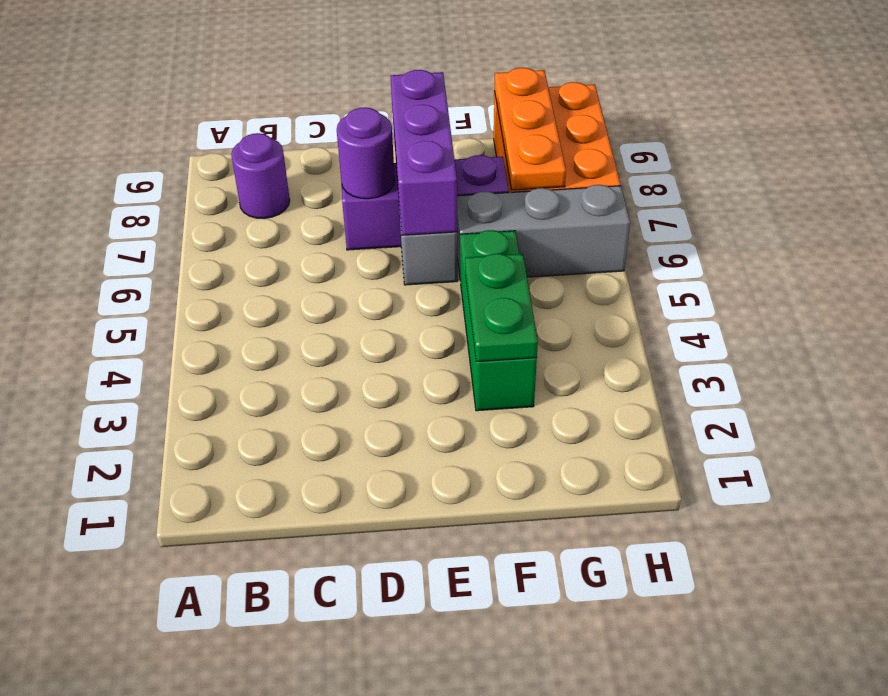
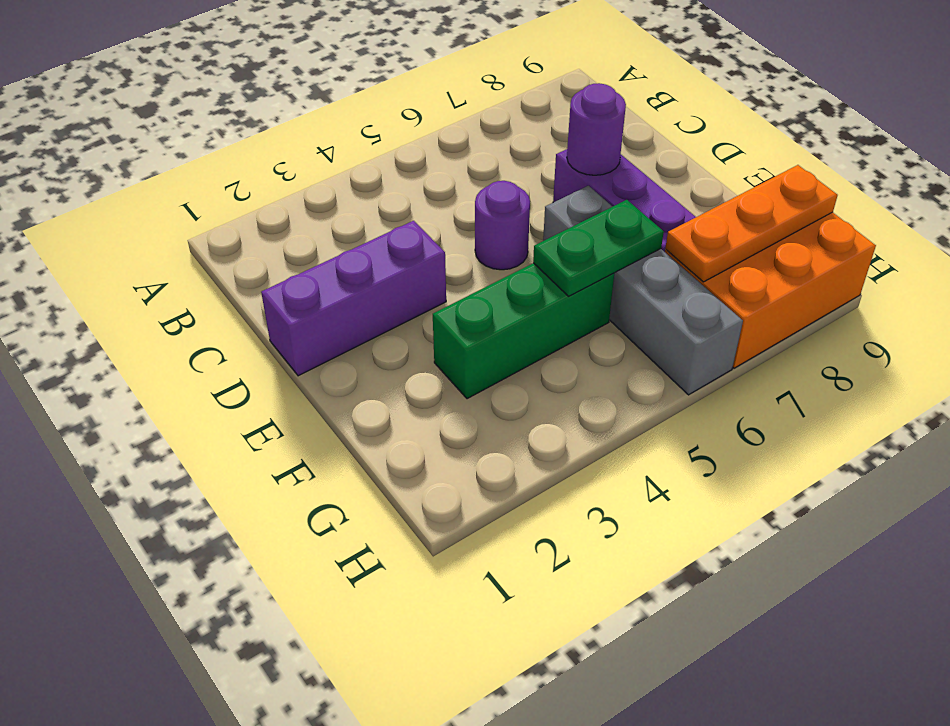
purple 1x1 round brick [231,133,290,219] -> purple 1x1 round brick moved to [475,181,530,270]
purple 1x3 brick [391,70,457,235] -> purple 1x3 brick moved to [261,221,446,376]
green 1x2 plate [465,254,538,362] -> green 1x2 plate moved to [533,200,664,296]

